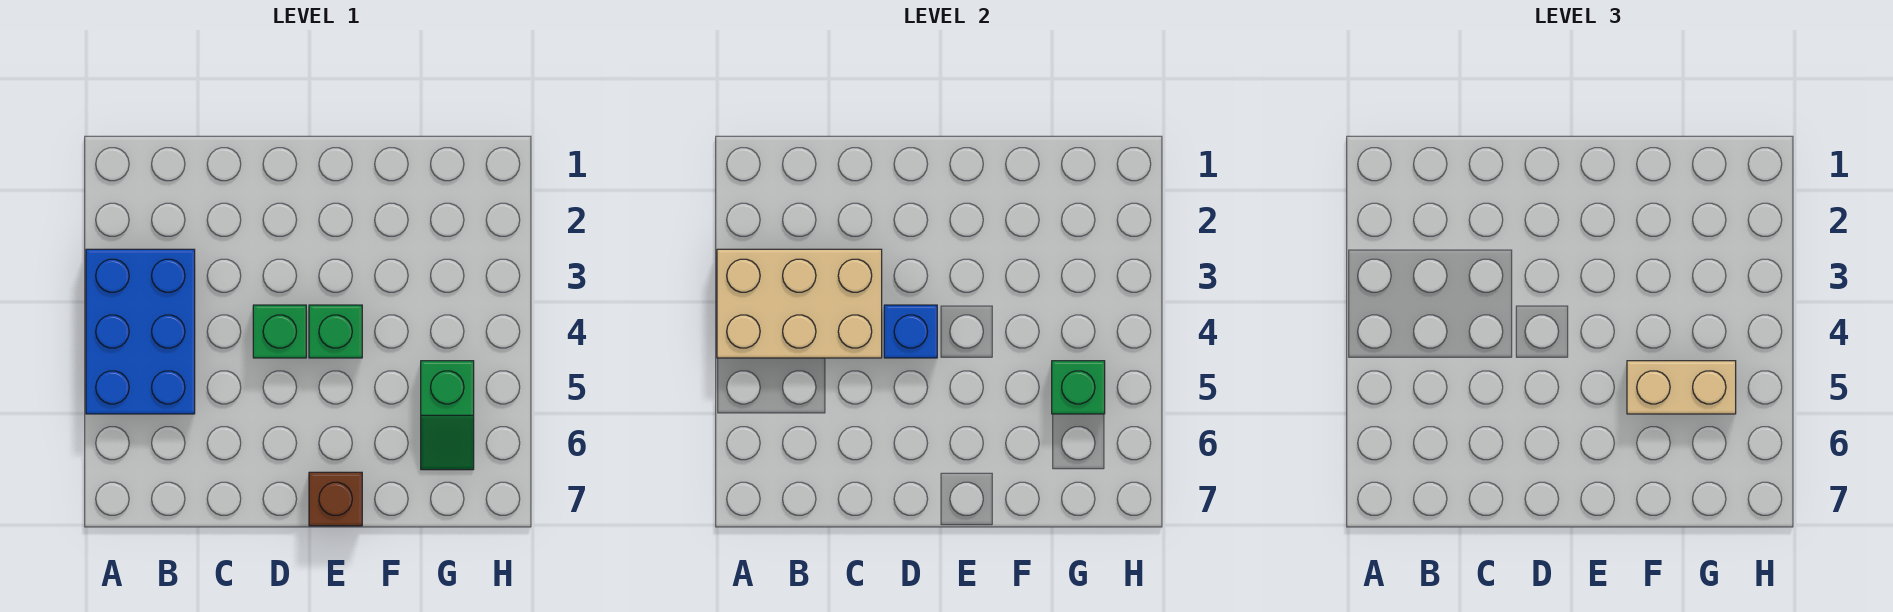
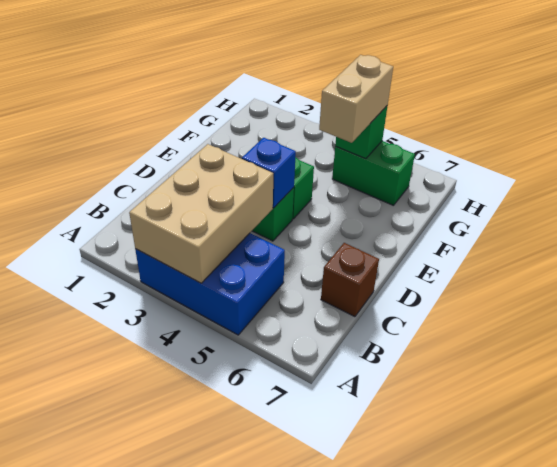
brown 1x1 brick [309,472,362,526] -> brown 1x1 brick moved to [321,243,379,317]
green 1x2 slope [421,361,474,470] -> green 1x2 brick [332,141,415,206]

